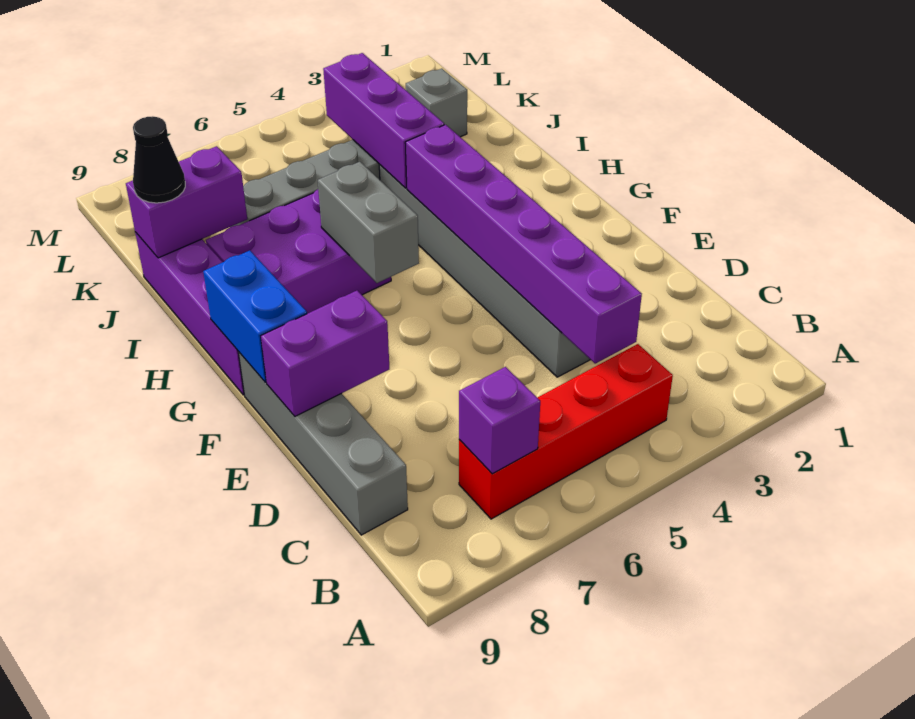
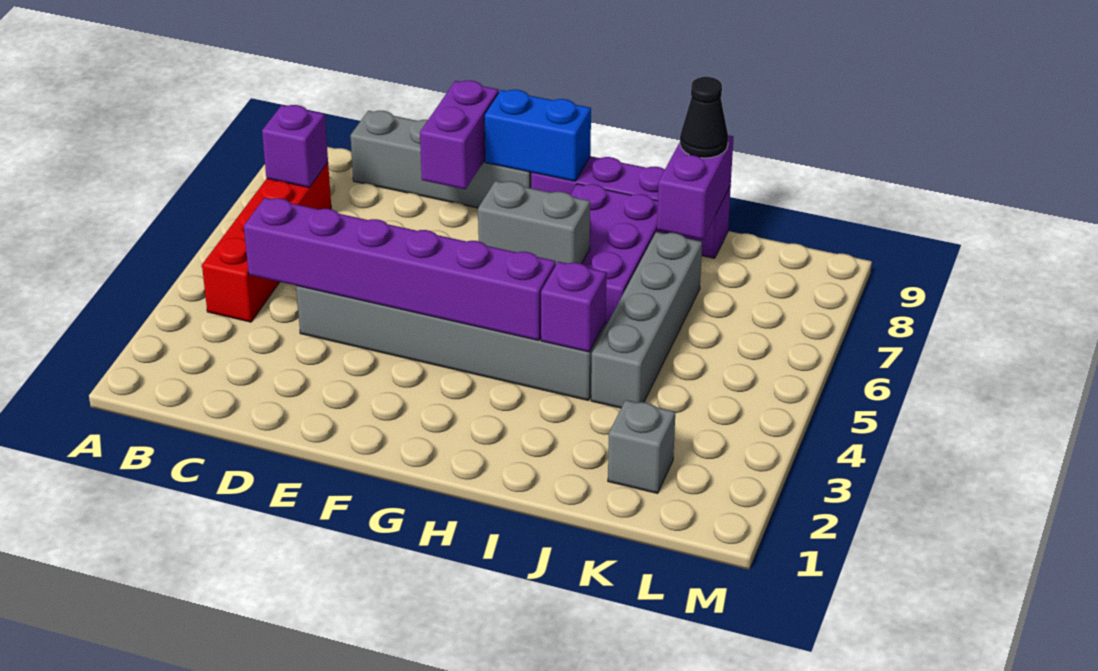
purple 1x3 brick [323,53,444,188] -> purple 1x1 brick [541,261,607,352]

